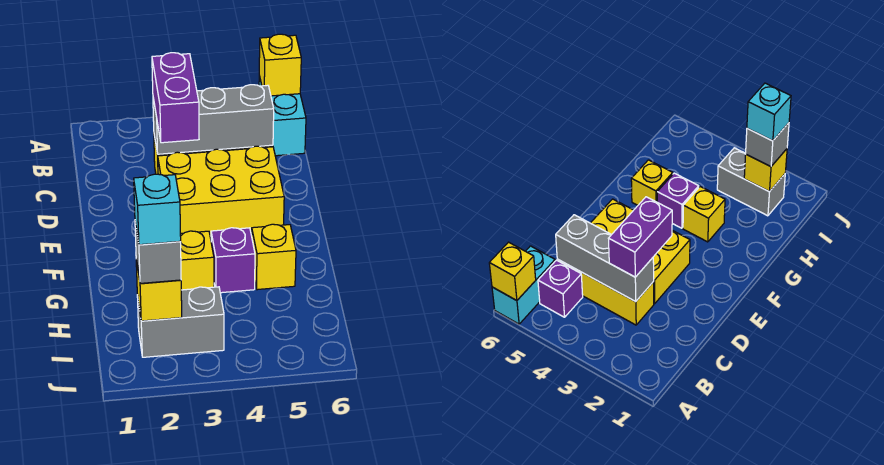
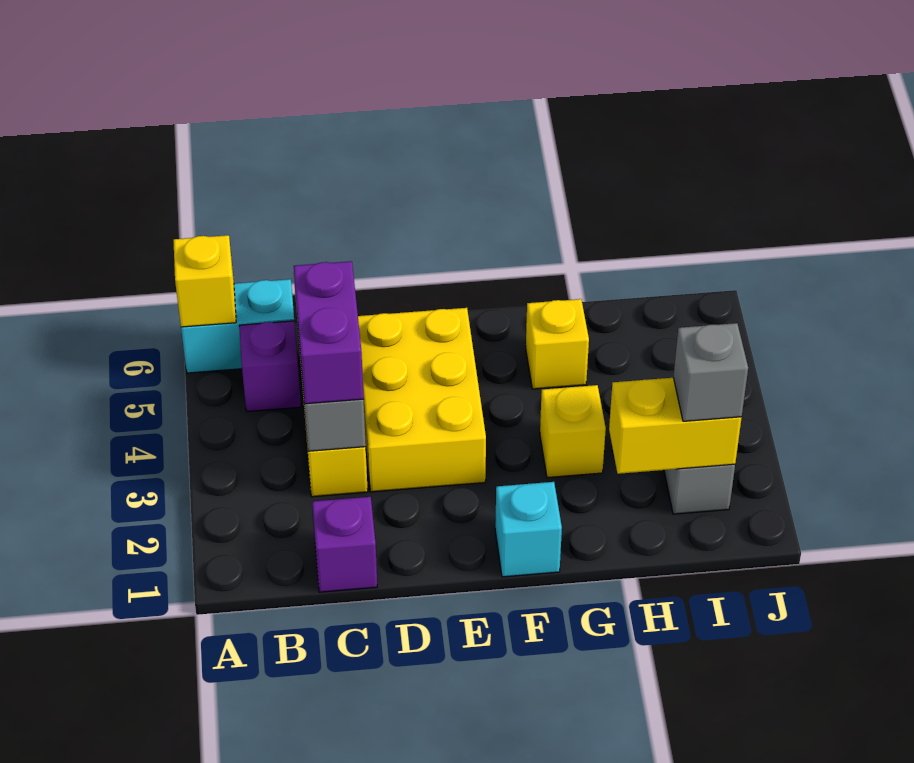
purple 1x2 brick [152,53,199,143] -> purple 1x2 brick turned to [294,261,364,404]
purple 1x1 brick [211,228,255,293] -> purple 1x1 brick moved to [312,497,377,592]
yellow 1x1 brick [136,259,182,321] -> yellow 1x2 brick [609,378,742,474]
cyan 1x1 brick [134,174,181,245] -> cyan 1x1 brick moved to [495,482,562,577]

